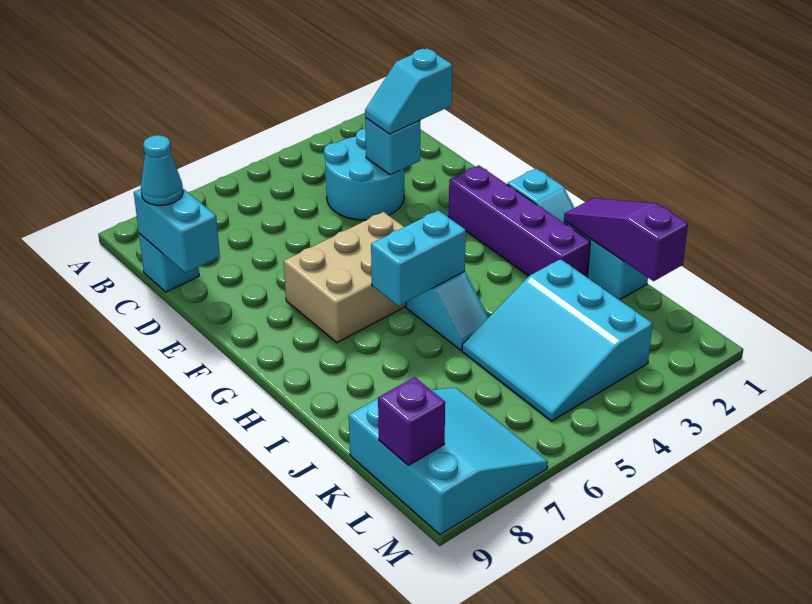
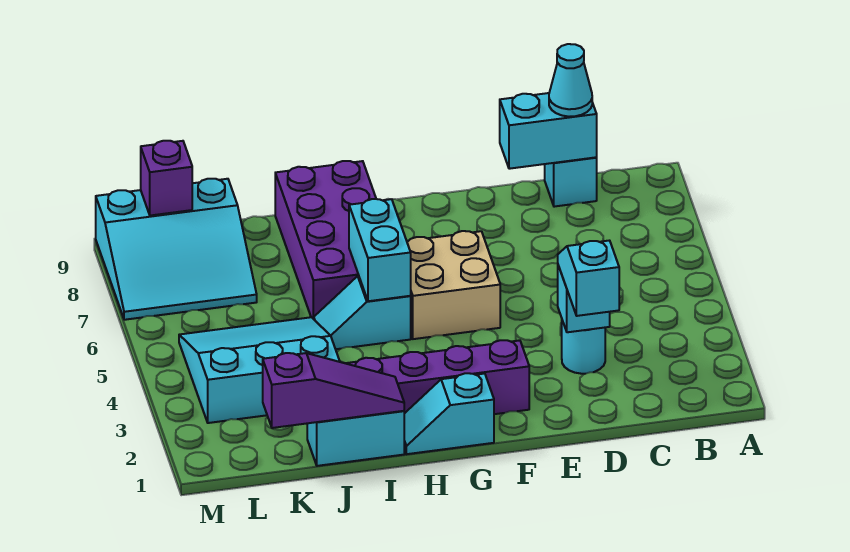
cyan 2x2 round brick [324,129,404,220] -> cyan 1x1 round brick [562,320,605,374]
tan 2x3 brick [284,212,406,343] -> tan 2x2 brick [407,231,500,339]
none -> purple 2x4 brick [275,161,376,319]

